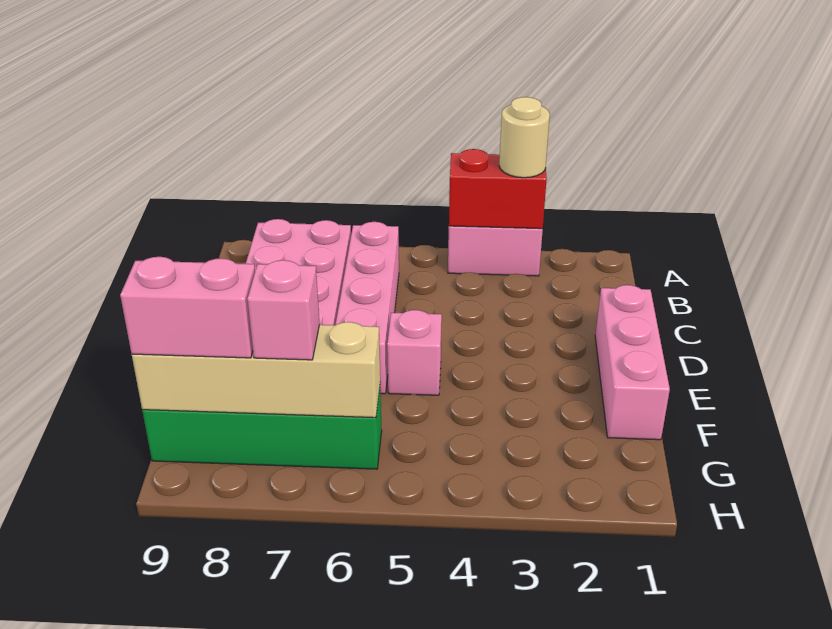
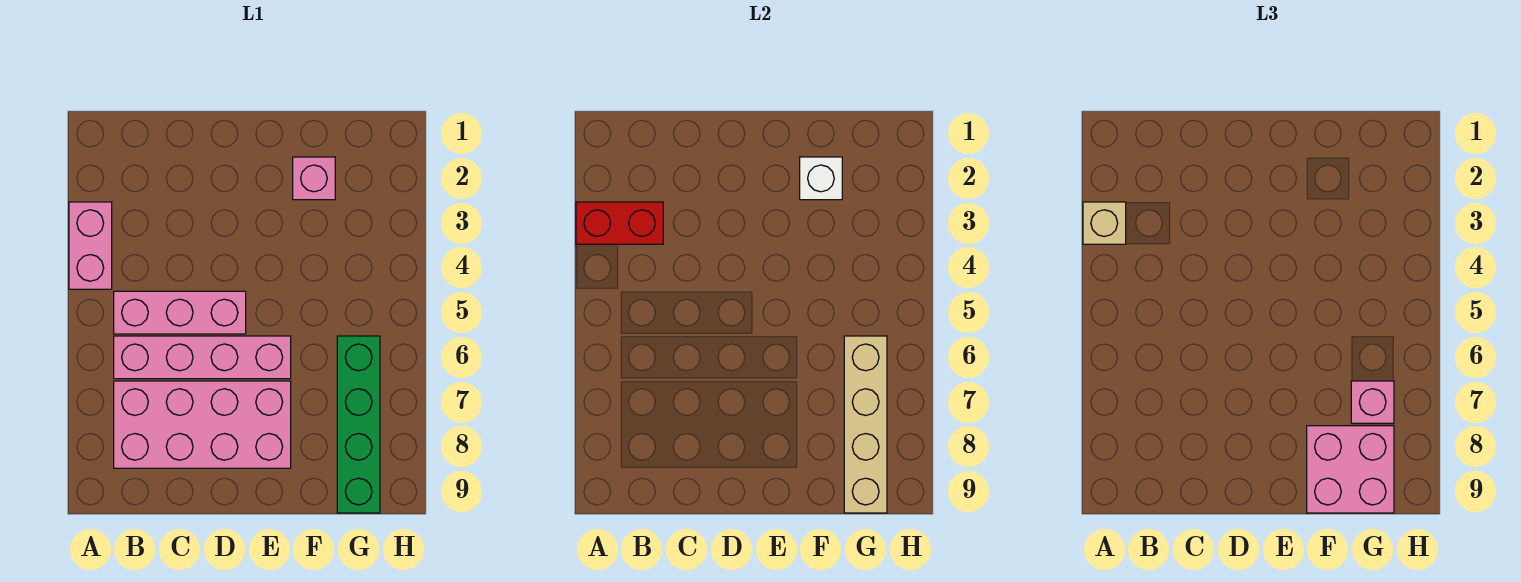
red 1x2 brick [449,149,547,229] -> red 1x2 brick turned to [576,202,663,244]
tan 1x1 round brick [499,97,550,178] -> tan 1x1 brick [1083,202,1126,244]
pink 1x3 brick [595,285,670,440] -> pink 1x3 brick moved to [114,291,246,334]
pink 1x1 brick [387,310,442,395] -> pink 1x1 brick moved to [293,157,335,200]
none -> white 1x1 brick [800,157,842,200]
pink 1x2 brick [120,257,255,358] -> pink 2x2 brick [1307,426,1394,513]

